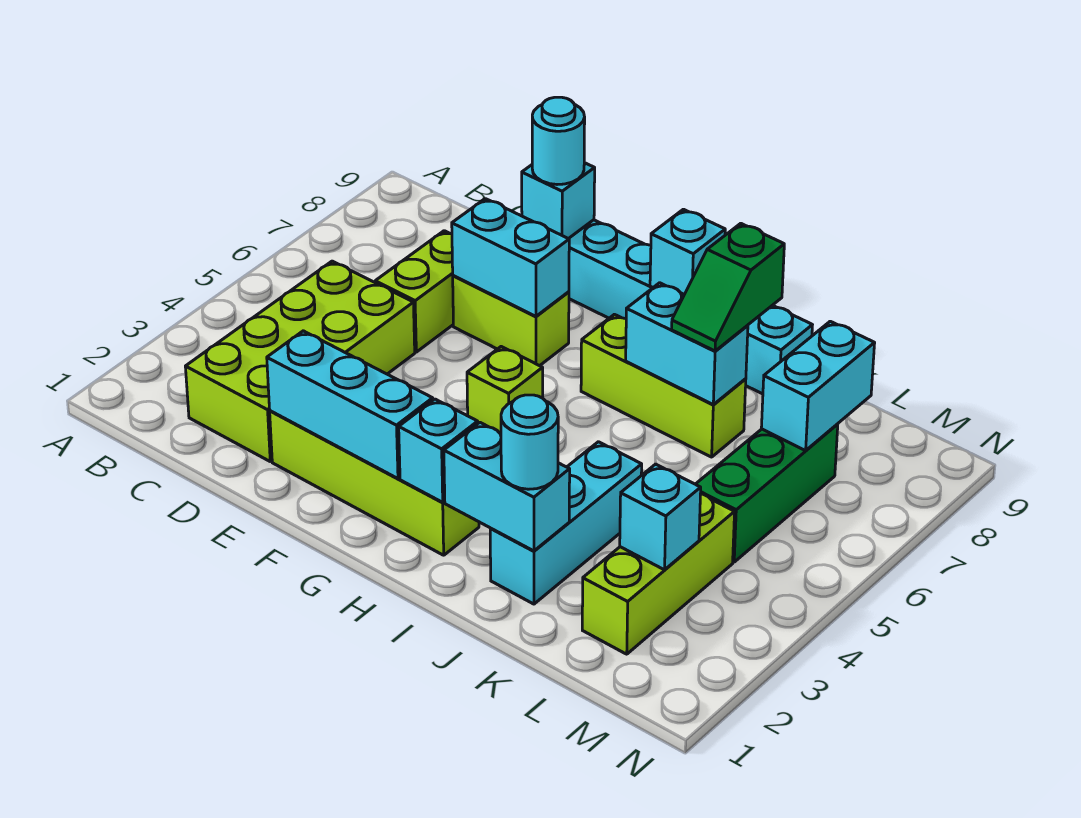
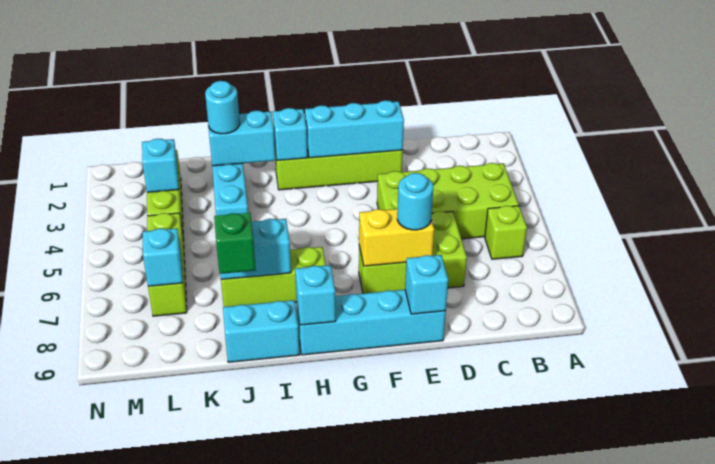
lime 2x4 brick [185,261,415,461] -> lime 2x4 brick turned to [377,163,519,239]
cyan 1x2 brick [452,199,569,316] -> yellow 1x2 brick [359,209,434,266]
cyan 1x1 round brick [532,97,585,185] -> cyan 1x1 round brick moved to [397,173,433,230]
lime 1x1 brick [467,347,543,433] -> lime 1x1 brick moved to [485,206,527,259]
green 1x3 brick [696,424,838,562] -> lime 1x3 brick [147,213,187,316]
cyan 1x2 brick [761,321,875,451] -> cyan 1x1 brick [143,228,183,286]

